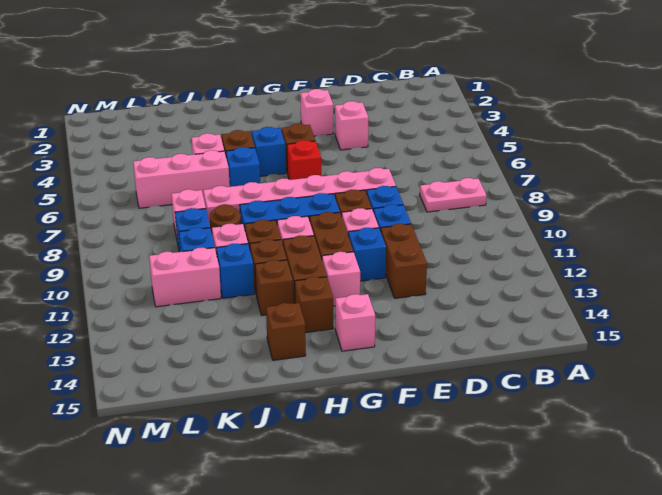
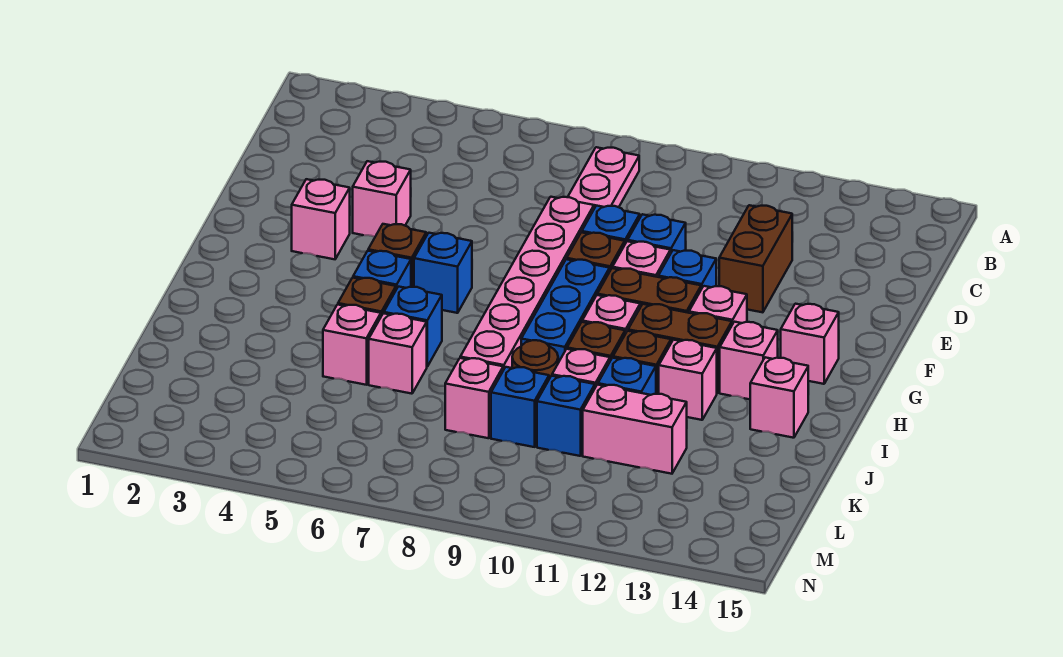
brown 1x2 brick [381,224,427,298] -> brown 1x2 brick turned to [719,205,792,312]
red 1x1 brick [287,140,321,180] -> blue 1x1 brick [414,233,472,313]
brown 1x1 brick [295,277,333,333] -> pink 1x1 brick [720,322,778,399]
brown 1x1 brick [255,260,293,315] -> pink 1x1 brick [659,340,717,420]
brown 1x1 brick [266,303,306,360] -> pink 1x1 brick [750,357,808,438]
pink 1x3 brick [133,150,230,208] -> pink 1x1 brick [369,313,427,394]
pink 1x2 brick [149,248,221,307] -> pink 1x2 brick turned to [583,385,687,474]

